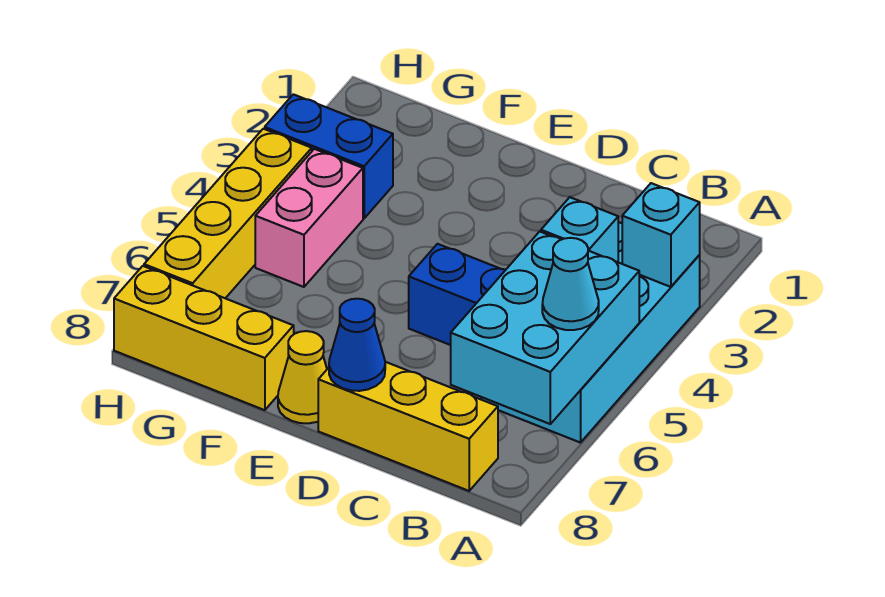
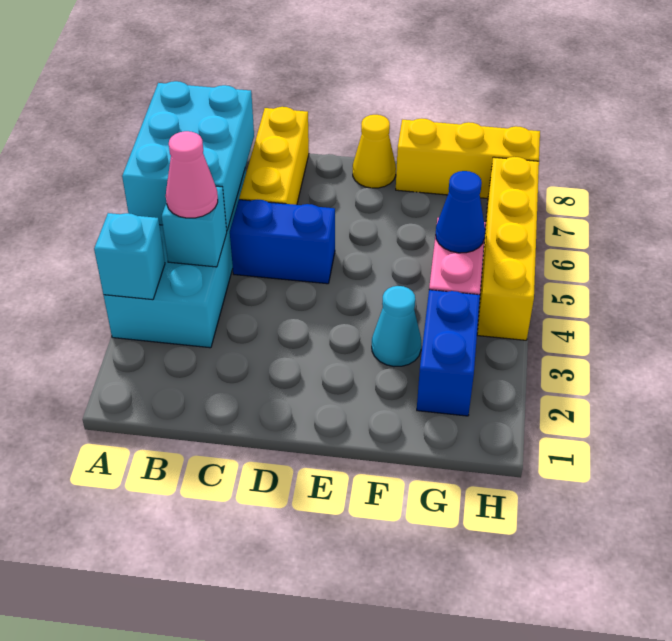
cyan 1x1 cone [542,238,599,330] -> cyan 1x1 cone moved to [372,286,421,367]
none -> pink 1x1 cone [166,131,218,218]
yellow 1x3 brick [318,362,498,491] -> yellow 1x3 brick turned to [239,107,309,205]
blue 1x1 cone [329,299,385,391] -> blue 1x1 cone moved to [436,171,485,253]
blue 1x2 brick [265,94,393,218] -> blue 1x2 brick turned to [417,290,480,416]

